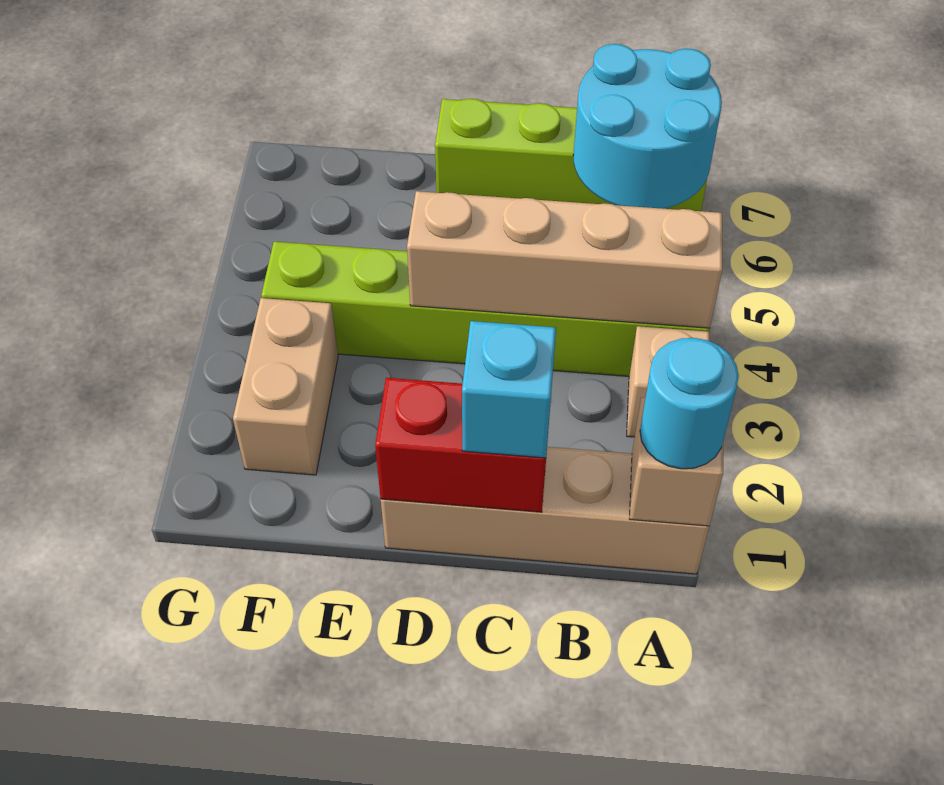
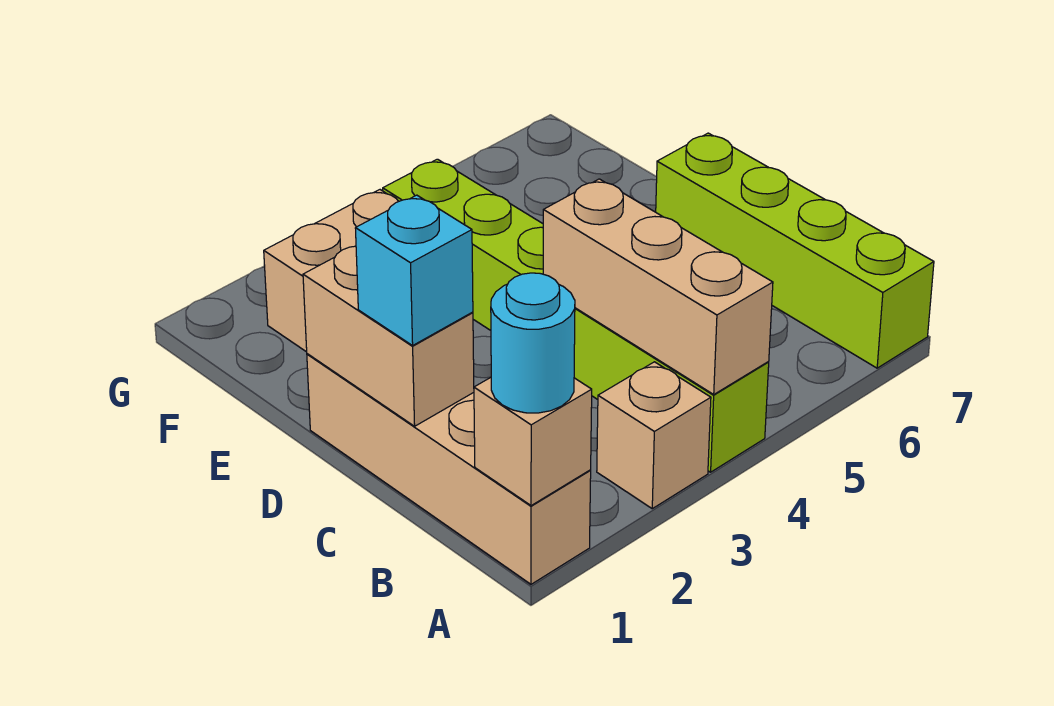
tan 1x4 brick [407,191,722,328] -> tan 1x3 brick [543,179,773,394]
cyan 2x2 round brick [573,44,722,209] -> none
red 1x2 brick [375,378,549,512] -> tan 1x2 brick [303,246,474,426]

